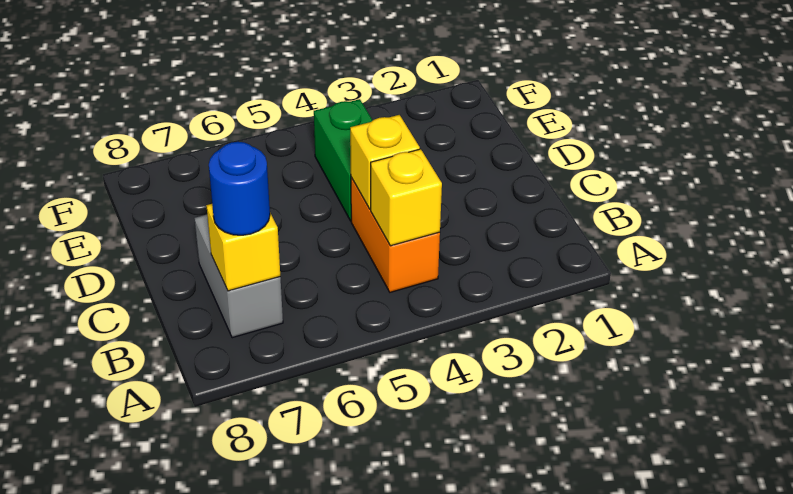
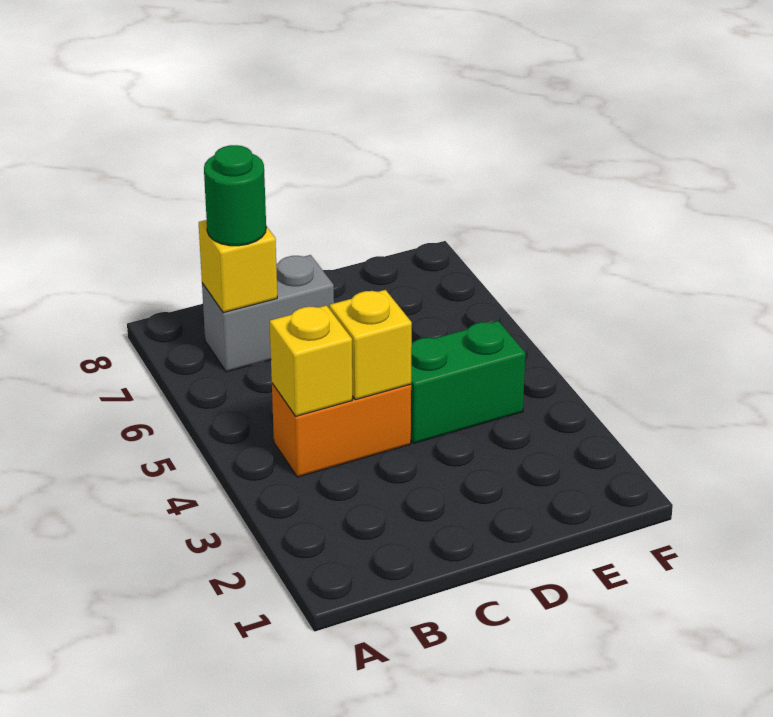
blue 1x1 round brick [209,142,270,235] -> green 1x1 round brick [204,145,266,246]

